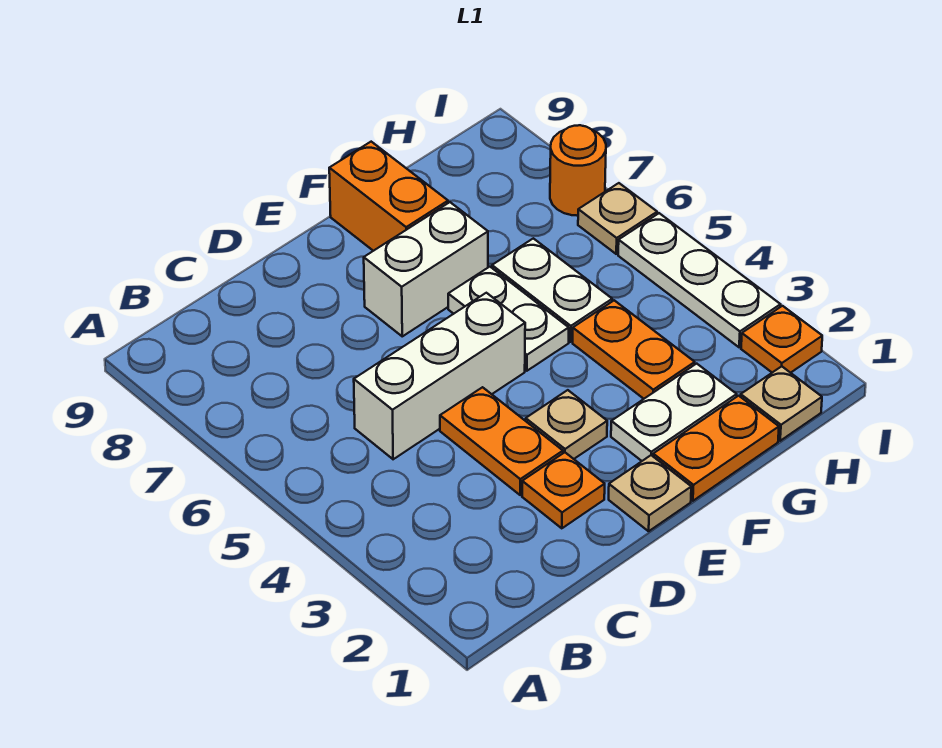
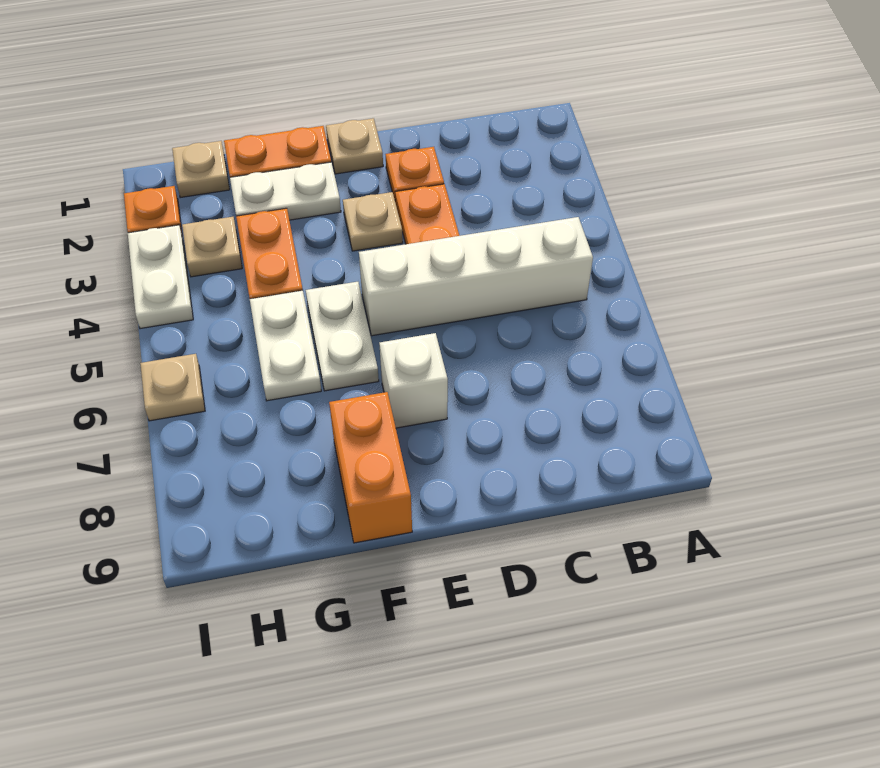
white 1x3 brick [354,293,525,459] -> white 1x4 brick [359,217,593,336]
white 1x2 brick [364,202,488,336] -> white 1x1 brick [379,333,448,428]
none -> tan 1x1 plate [182,217,242,277]
white 1x3 plate [618,213,781,347] -> white 1x2 plate [128,225,193,329]
orange 1x1 round brick [550,125,606,216] -> none

